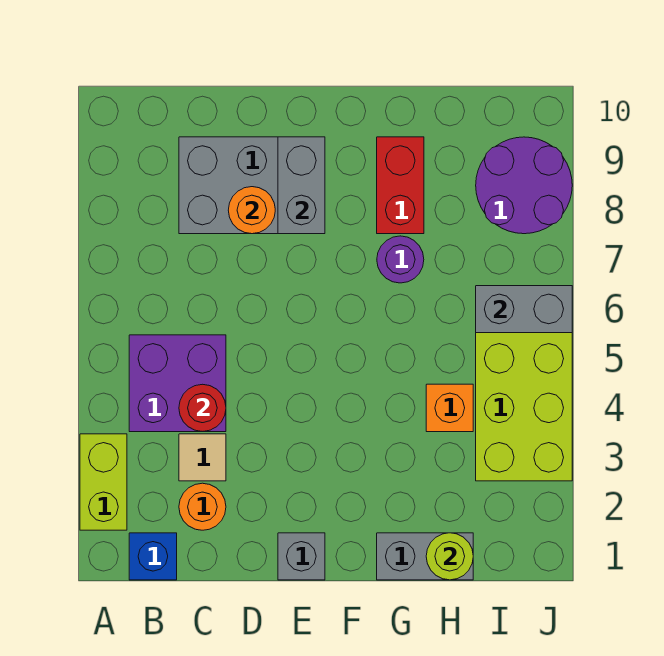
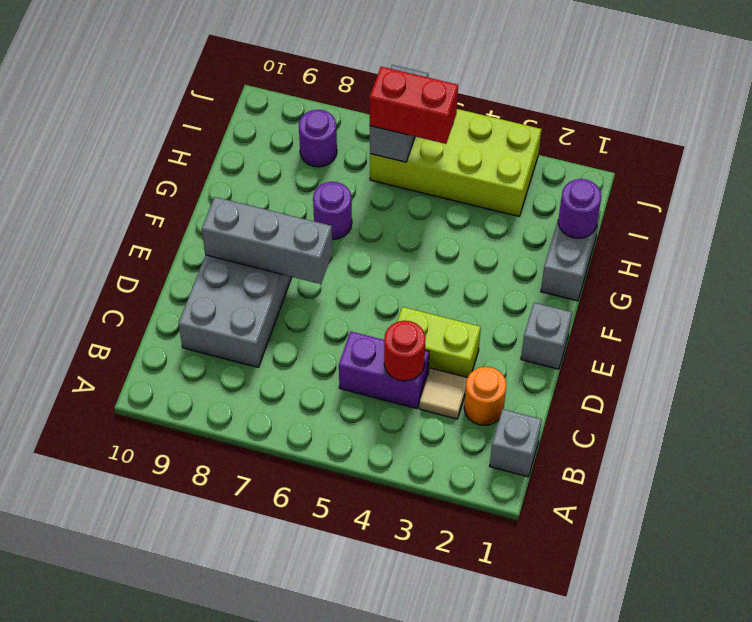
lime 1x2 brick [80,434,127,530] -> lime 1x2 brick moved to [397,307,481,378]
blue 1x1 brick [129,533,177,580] -> grey 1x1 brick [490,409,542,477]
purple 2x2 brick [129,335,226,432] -> purple 1x2 brick [339,331,429,409]
orange 1x1 round brick [228,187,275,234] -> none
grey 1x2 brick [278,137,325,234] -> grey 1x3 brick [202,197,333,284]
red 1x2 brick [377,137,424,234] -> red 1x2 brick moved to [370,67,458,144]
lime 1x1 round brick [426,533,473,580] -> purple 1x1 round brick [558,179,601,238]
orange 1x1 brick [426,384,473,432] -> none
purple 2x2 round brick [476,137,572,234] -> purple 1x1 round brick [299,110,337,167]

